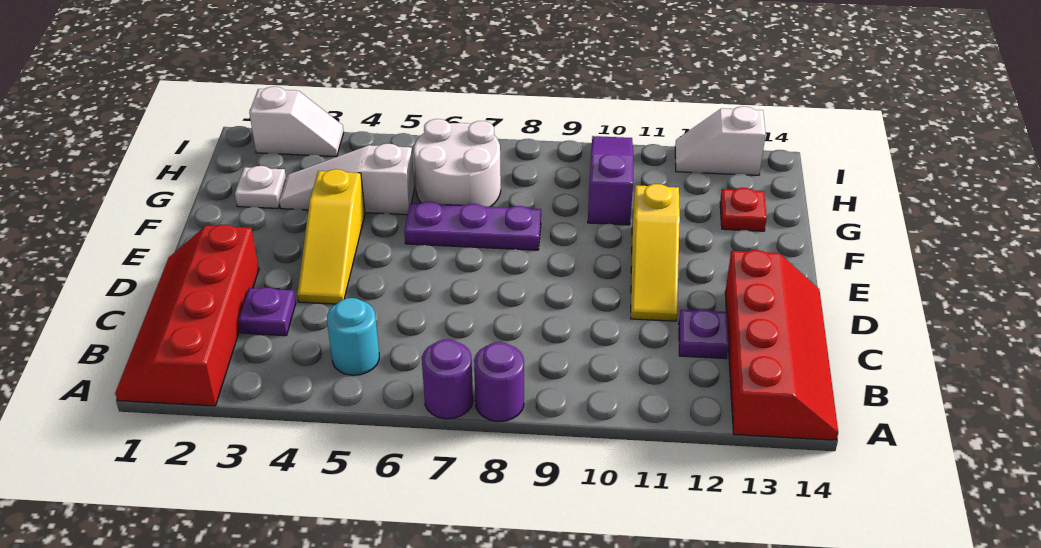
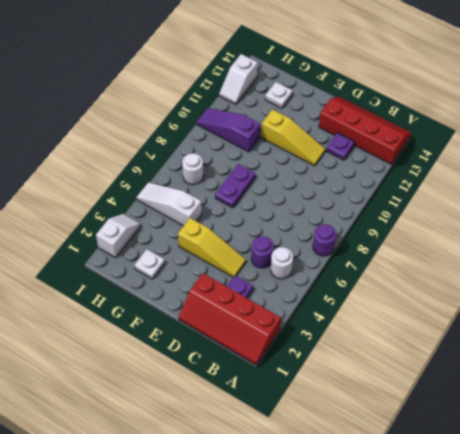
purple 1x1 round brick [474,342,524,422] -> purple 1x1 round brick moved to [251,236,274,268]
cyan 1x1 round brick [327,298,379,375] -> white 1x1 round brick [271,247,293,279]
purple 1x3 plate [404,202,541,250] -> purple 1x2 plate [215,164,255,208]
white 1x3 slope [279,144,415,215] -> white 1x3 slope turned to [137,182,202,226]
white 2x2 round brick [414,119,501,207] -> white 1x1 round brick [182,153,204,185]
red 1x1 plate [720,188,767,231] -> white 1x1 plate [265,82,292,108]

